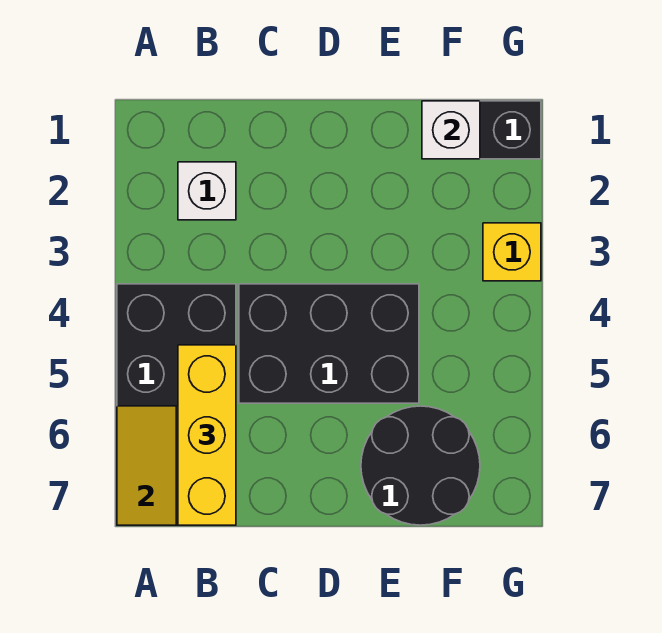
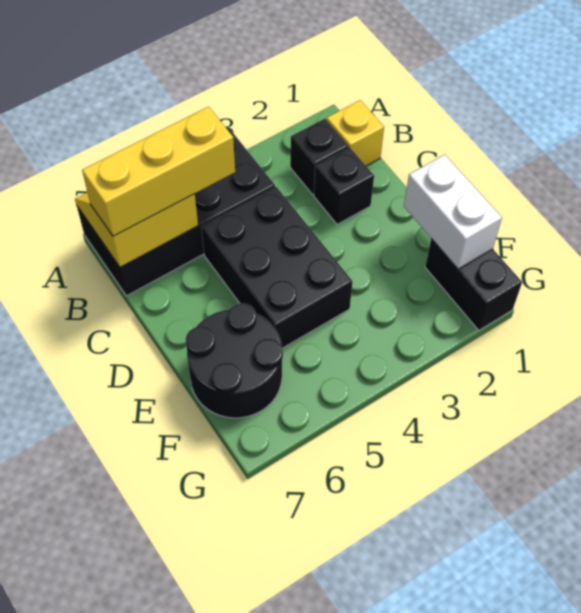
white 1x1 brick [178,162,236,220] -> black 1x1 brick [290,119,349,195]
none -> black 1x1 brick [314,147,374,224]
white 1x1 brick [422,101,480,159] -> white 1x2 brick [404,155,502,269]
yellow 1x1 brick [483,223,541,281] -> yellow 1x1 brick moved to [327,100,384,166]

